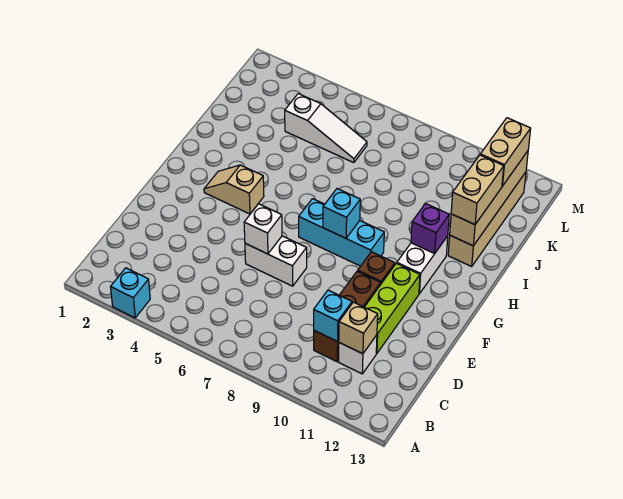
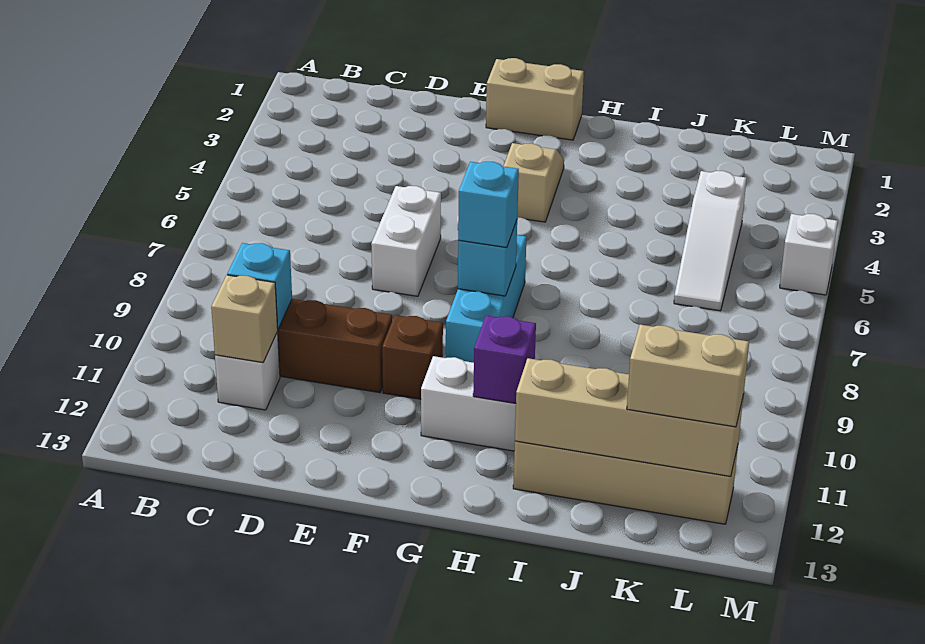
cyan 1x1 brick [111,268,150,318] -> cyan 1x1 brick moved to [458,162,519,248]
lime 1x3 brick [365,263,420,353] -> none
white 1x1 brick [244,204,282,254] -> white 1x1 brick moved to [780,214,838,295]
tan 1x2 brick [451,155,504,225] -> tan 1x2 brick moved to [486,58,584,140]

